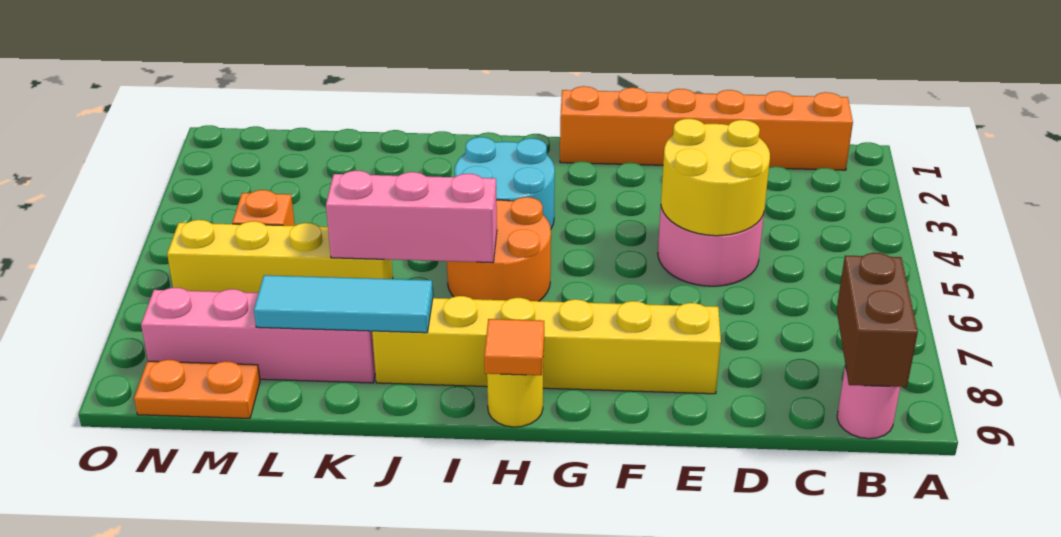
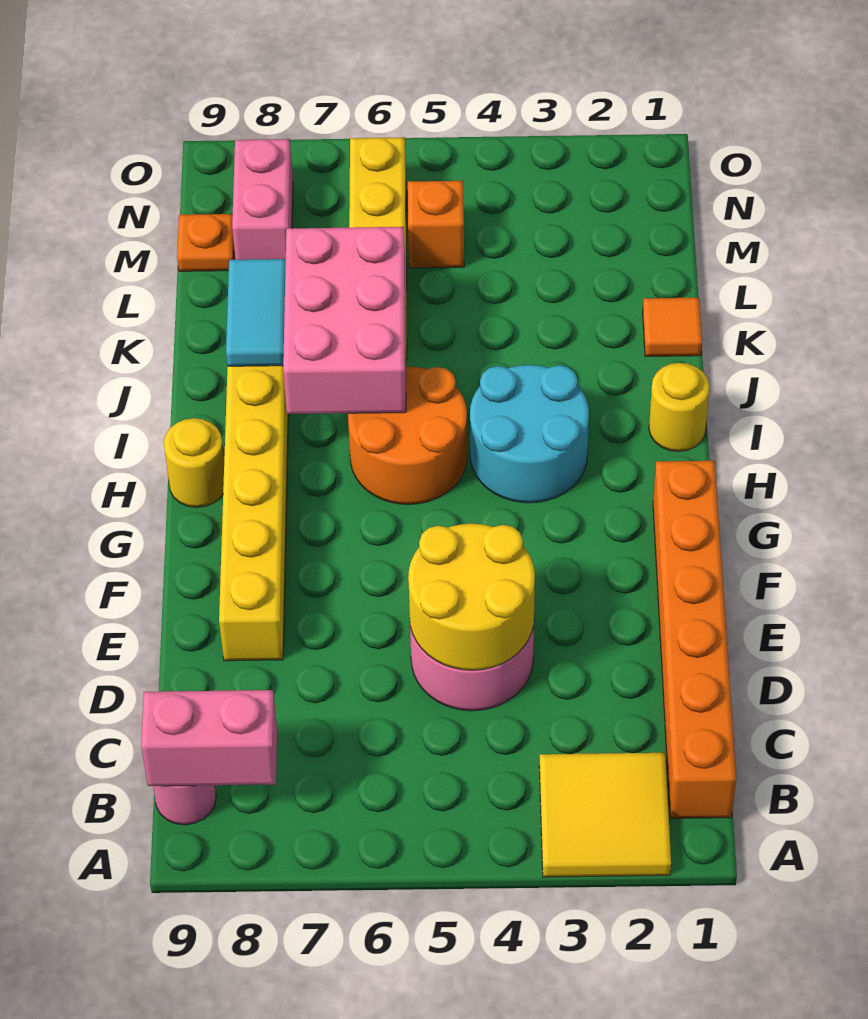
none -> yellow 2x2 tile [539,753,671,877]
brown 1x2 brick [837,253,918,387] -> pink 1x2 brick [141,690,277,786]
orange 1x1 tile [484,319,544,375] -> orange 1x1 tile moved to [643,298,702,356]
none -> yellow 1x1 round brick [649,363,710,451]
pink 1x3 brick [326,171,497,263] -> pink 2x3 brick [283,227,406,414]
cyan 1x3 tile [254,275,433,333] -> cyan 1x2 tile [226,259,286,366]
pink 1x4 brick [141,288,375,383] -> pink 1x2 brick [232,139,293,260]
orange 1x2 plate [134,360,260,418] -> orange 1x1 plate [177,214,234,271]

